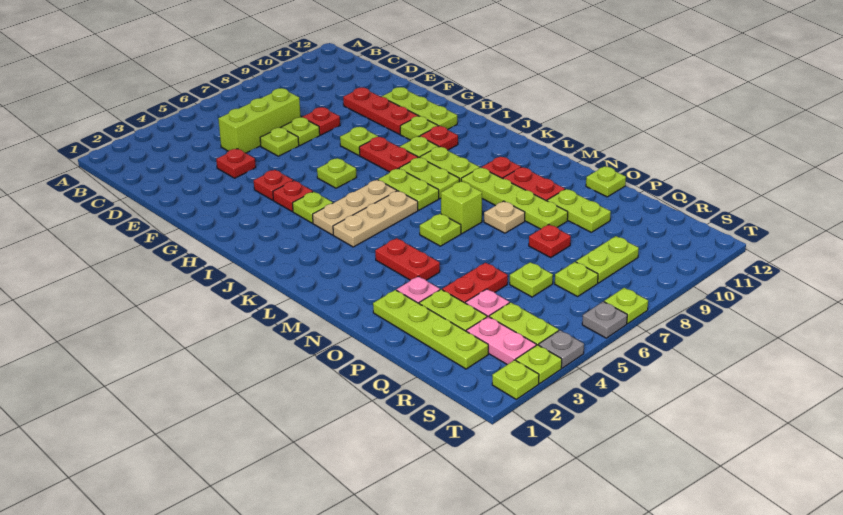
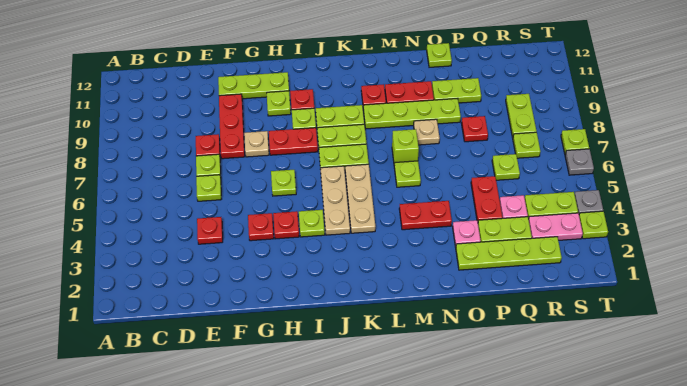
lime 1x3 brick [218,88,301,153] -> none
red 1x3 plate [343,88,418,134] -> red 1x3 plate turned to [219,94,245,159]
lime 1x1 plate [340,127,378,155] -> tan 1x1 plate [244,131,269,157]
lime 1x1 plate [492,360,539,399] -> none

